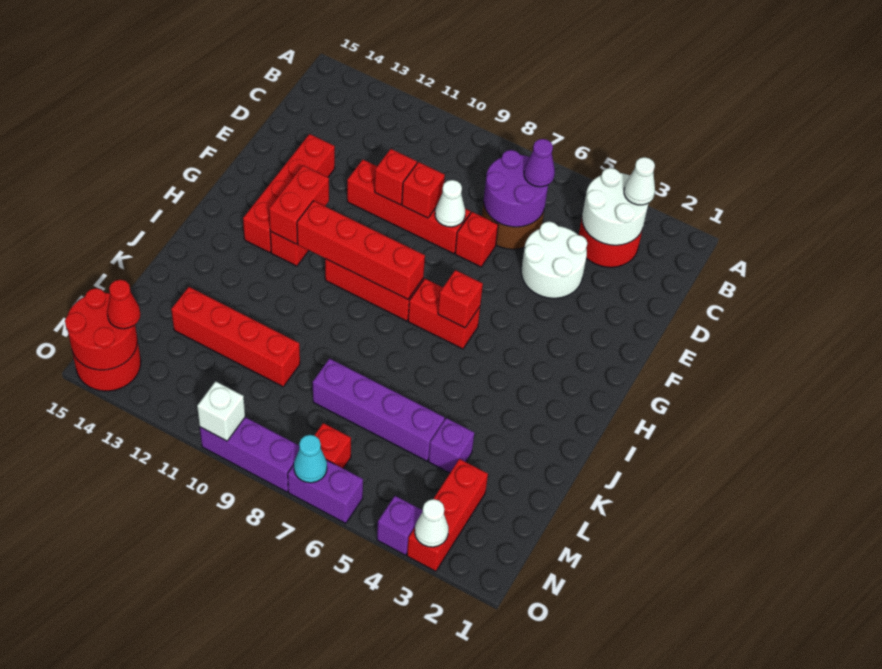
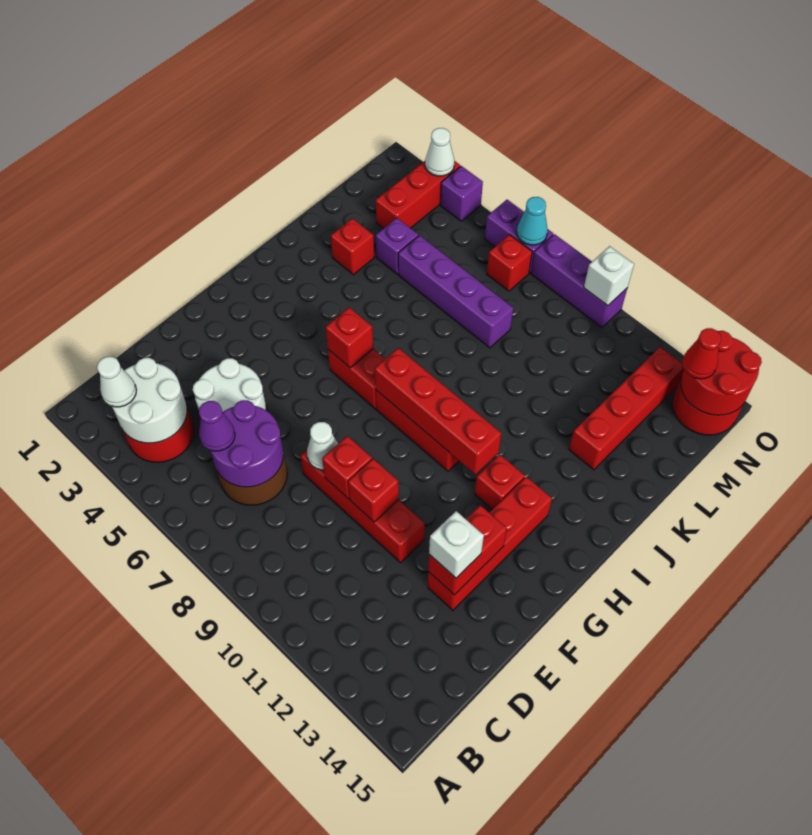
red 1x1 brick [455,212,498,267] -> red 1x1 brick moved to [331,218,374,275]
none -> white 1x1 brick [429,511,484,578]
red 1x2 brick [269,166,329,244] -> red 1x2 brick moved to [428,505,507,595]
red 1x4 brick [171,287,300,387] -> red 1x4 brick turned to [569,347,684,470]

